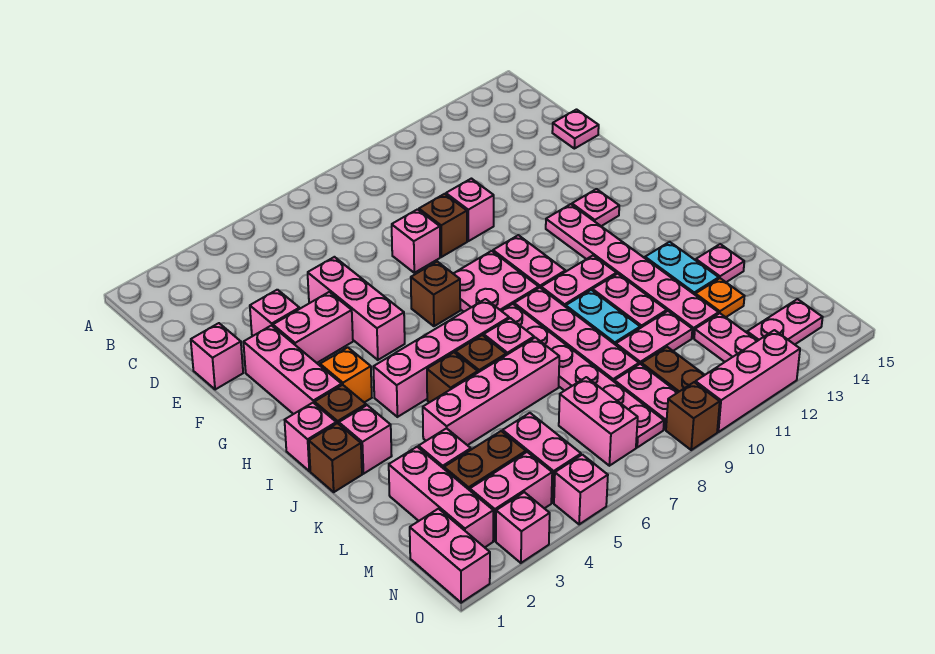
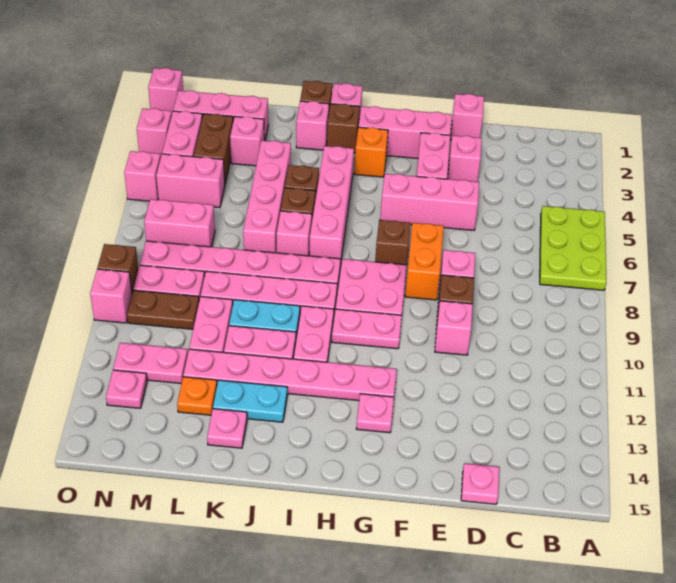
none -> lime 2x3 plate [540,206,606,290]
none -> orange 1x2 brick [405,223,444,300]
pink 1x2 brick [410,509,490,603] -> pink 1x1 brick [148,68,183,113]
pink 1x2 plate [747,299,823,344] -> pink 1x1 plate [106,370,147,408]
pink 1x3 brick [695,330,800,432] -> pink 1x1 brick [90,269,132,323]

